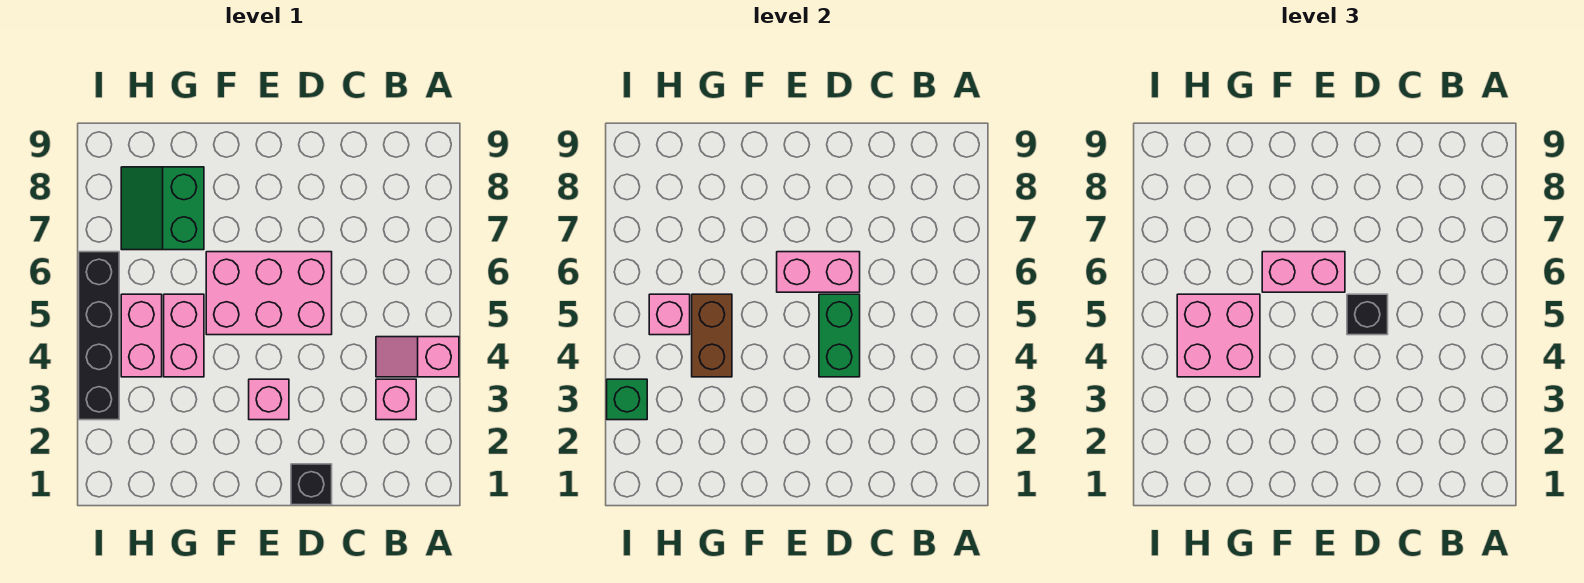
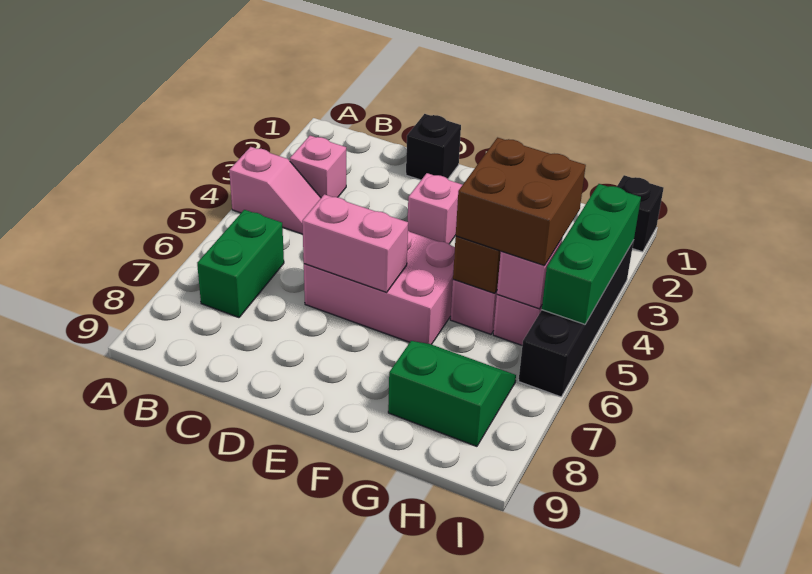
green 1x2 brick [819,294,860,377] -> green 1x2 brick moved to [197,210,284,317]
black 1x1 brick [1347,294,1388,335] -> black 1x1 brick moved to [617,175,664,252]
pink 1x2 brick [1262,252,1345,292] -> none
pink 2x2 brick [1177,294,1260,377] -> brown 2x2 brick [456,138,586,266]
green 2x2 slope [121,167,204,250] -> green 2x2 slope turned to [388,341,516,446]
green 1x1 brick [607,379,647,420] -> green 1x3 brick [542,184,641,324]

